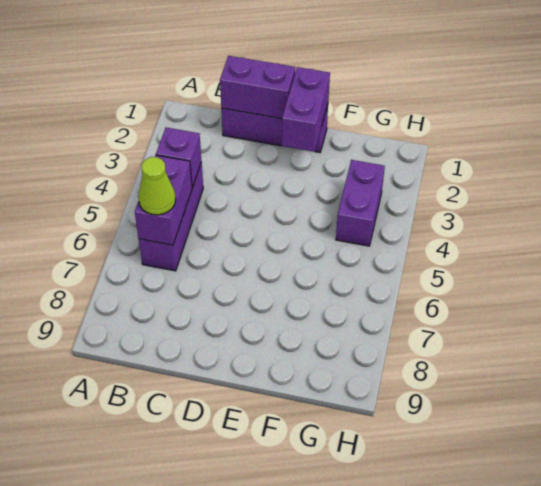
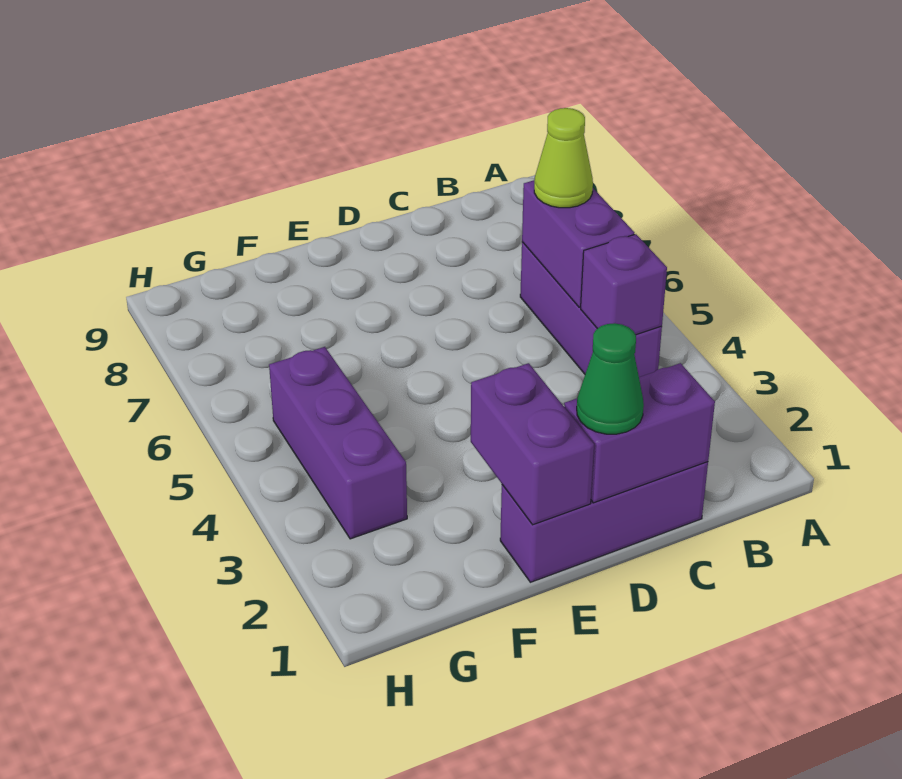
none -> green 1x1 cone [577,323,644,434]
purple 1x2 brick [336,160,385,246] -> purple 1x3 brick [269,347,407,539]

